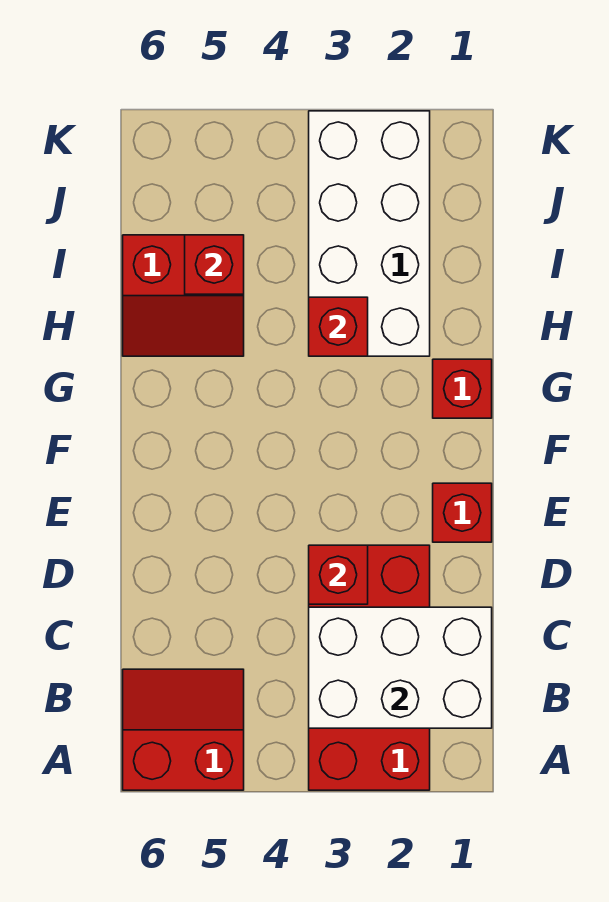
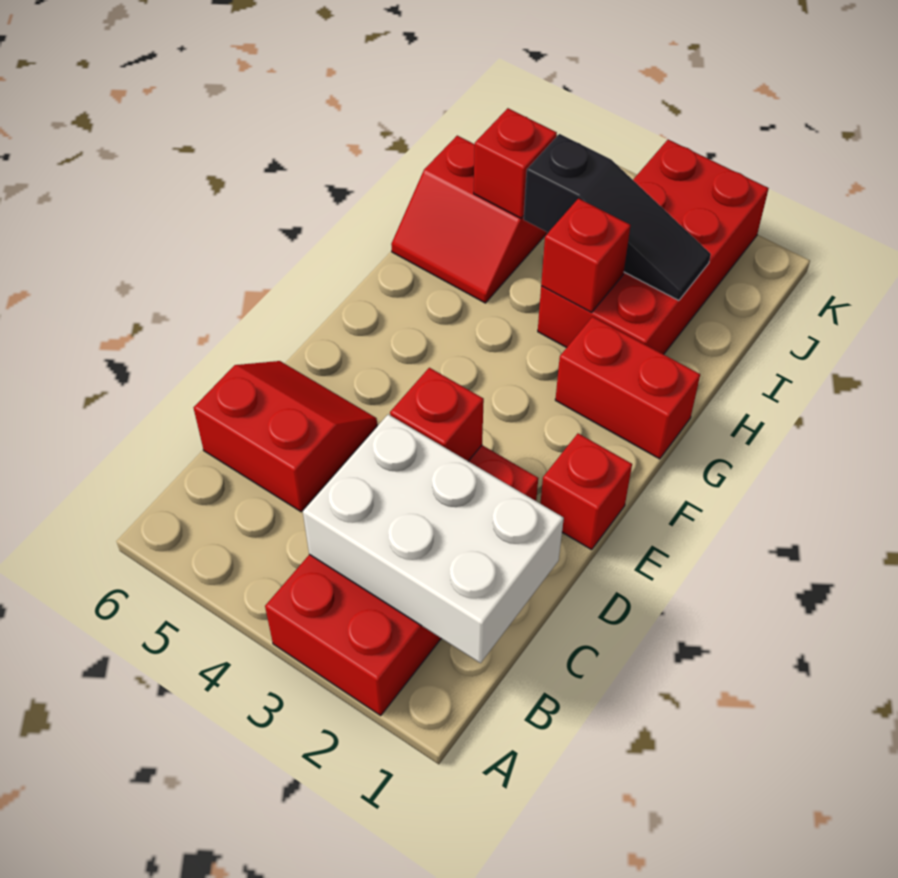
red 2x2 slope [123,669,244,790] -> red 2x2 slope moved to [193,361,377,512]
red 1x1 brick [433,359,492,418] -> red 1x2 brick [555,317,700,459]
white 2x4 brick [309,111,430,356] -> red 2x4 brick [538,140,769,354]
none -> black 1x3 slope [524,134,711,300]

